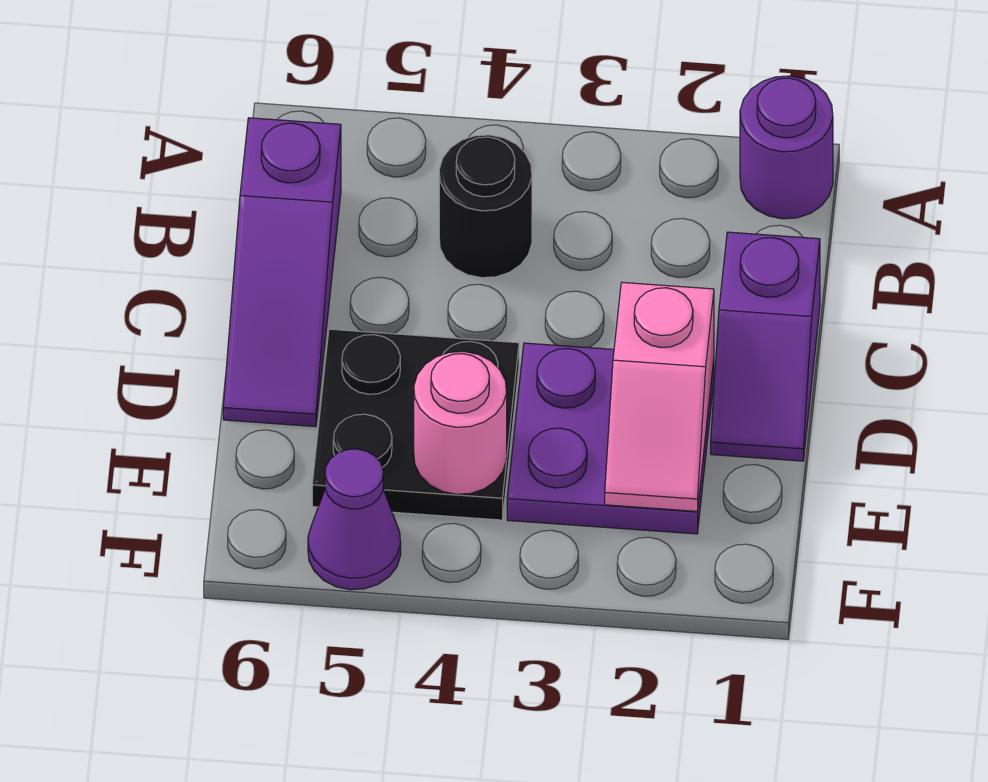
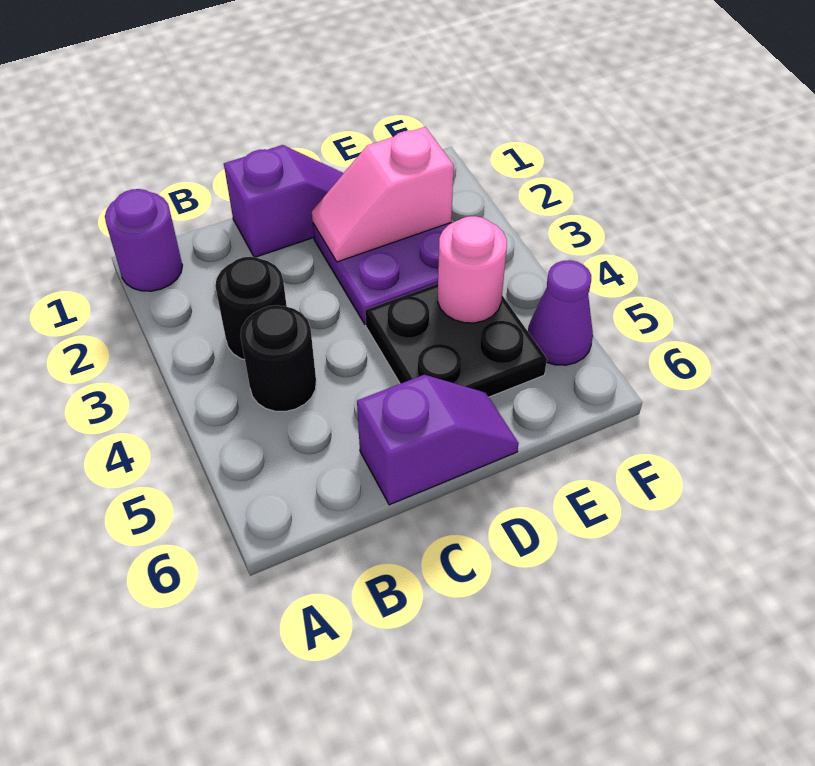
none -> black 1x1 round brick [215,257,287,360]
purple 1x3 slope [223,118,341,427] -> purple 1x2 slope [357,375,519,505]
pink 1x2 slope [605,282,714,511] -> pink 1x2 slope turned to [312,127,454,262]

